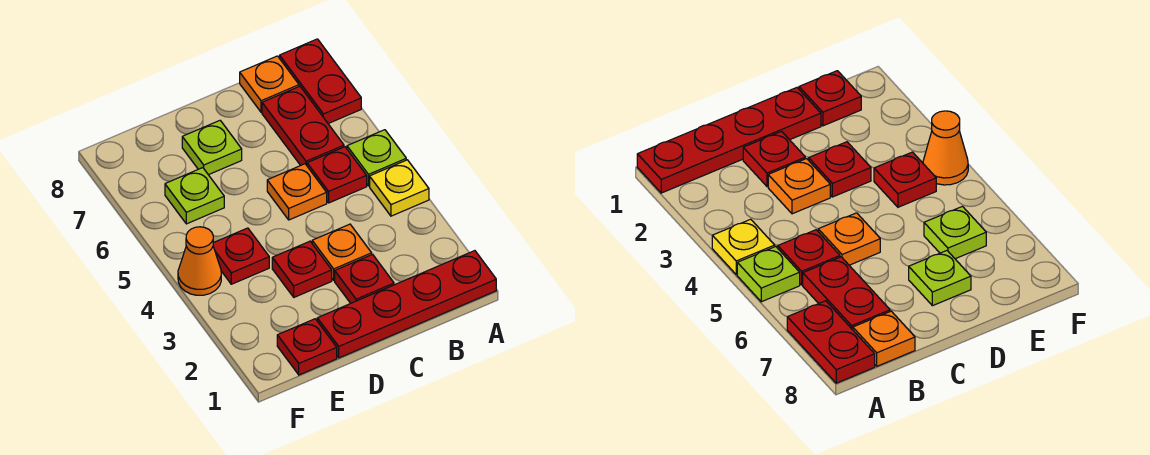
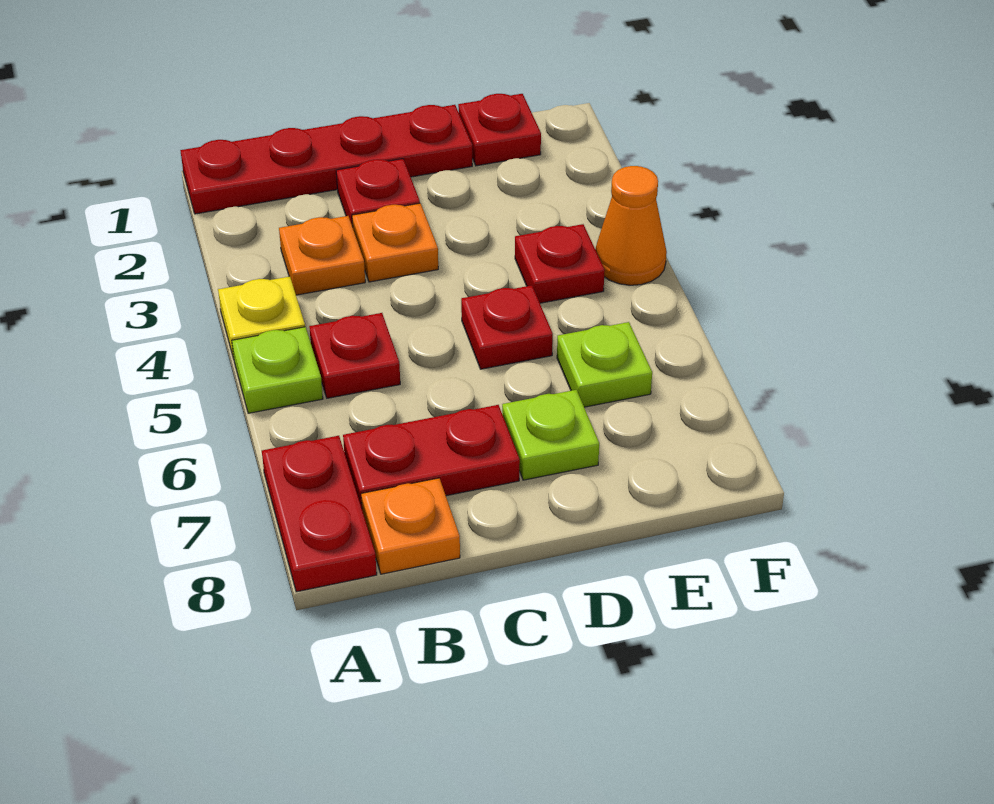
red 1x2 plate [262,86,344,165] -> red 1x2 plate turned to [343,405,520,508]
orange 1x1 plate [267,164,327,220] -> orange 1x1 plate moved to [279,216,365,295]
red 1x1 plate [272,241,332,297] -> red 1x1 plate moved to [461,285,553,369]

